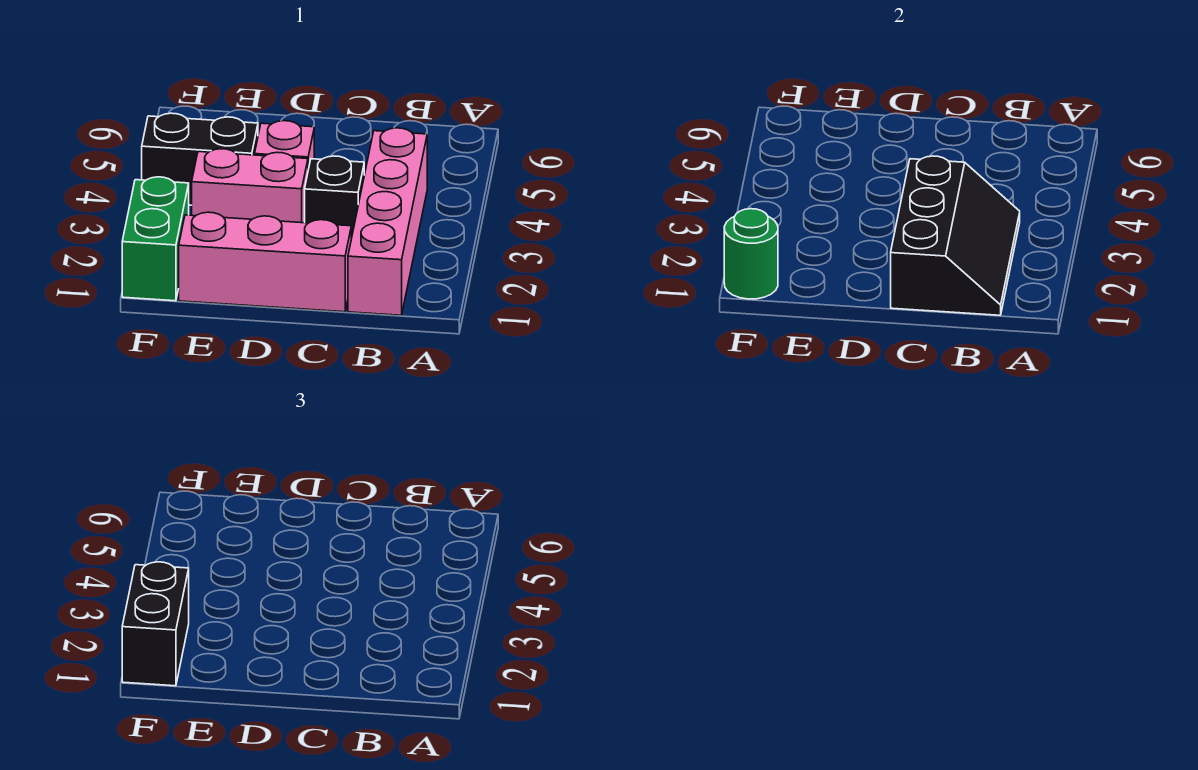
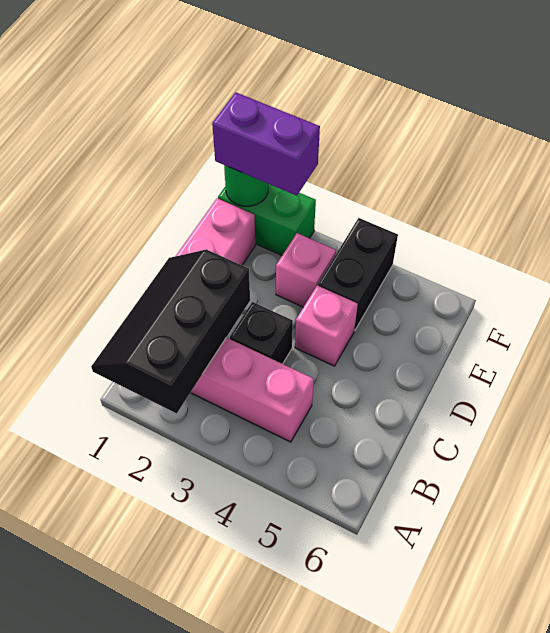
black 2x3 slope [891,156,1020,315] -> black 2x3 slope turned to [91,249,250,413]
pink 1x2 brick [192,149,308,223] -> pink 1x1 brick [276,233,336,307]
black 1x2 brick [122,562,189,686] -> purple 1x2 brick [212,92,320,196]

